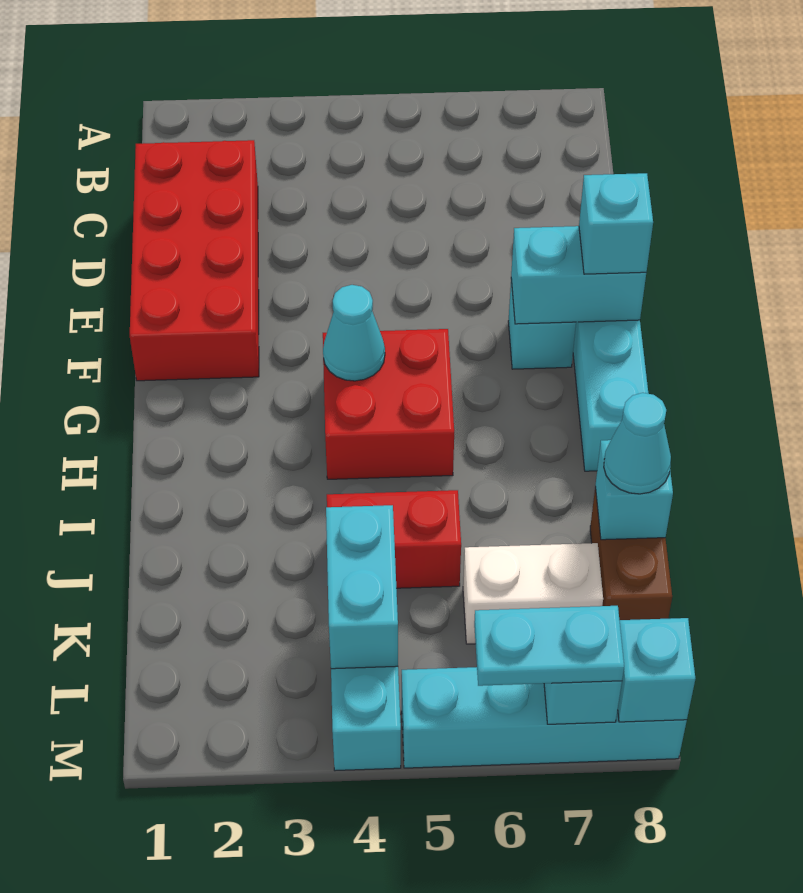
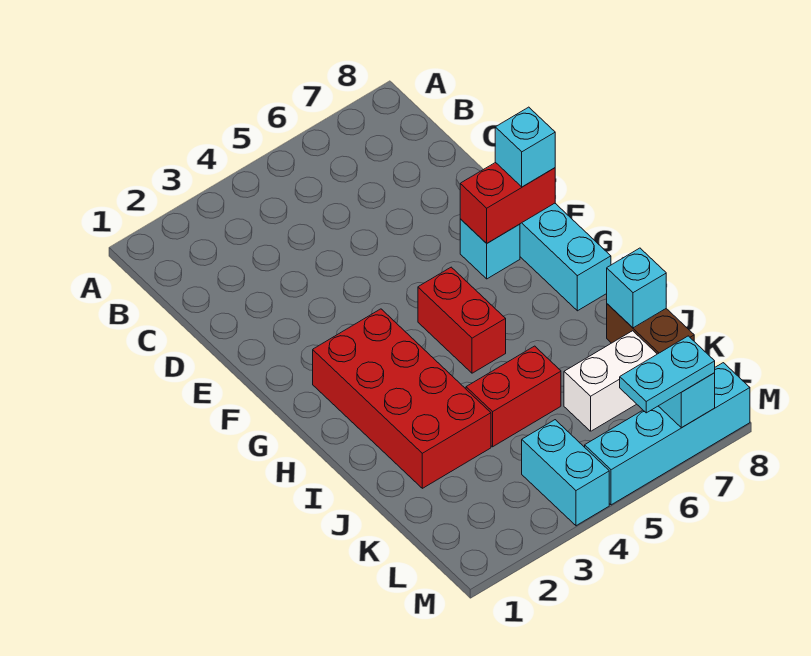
red 2x4 brick [130,140,259,381] -> red 2x4 brick moved to [313,309,491,488]
cyan 1x2 brick [511,226,646,324] -> red 1x2 brick [460,162,555,243]
red 2x2 brick [323,329,454,479] -> red 1x2 brick [418,267,506,373]
cyan 1x1 cone [323,285,385,381] -> none
cyan 1x1 cone [604,393,671,494] -> none
cyan 1x2 brick [326,505,398,669] -> none
cyan 1x1 brick [618,618,695,722] -> none

